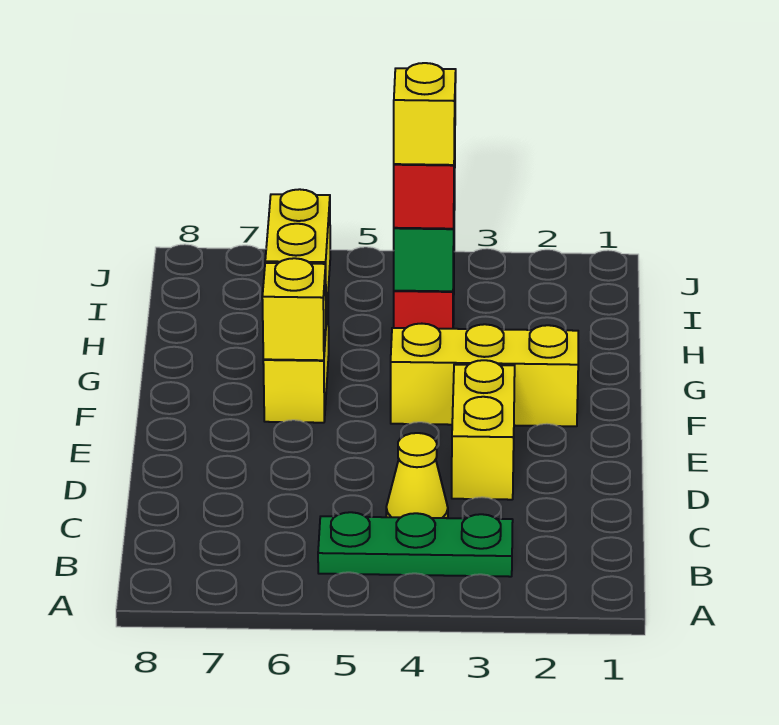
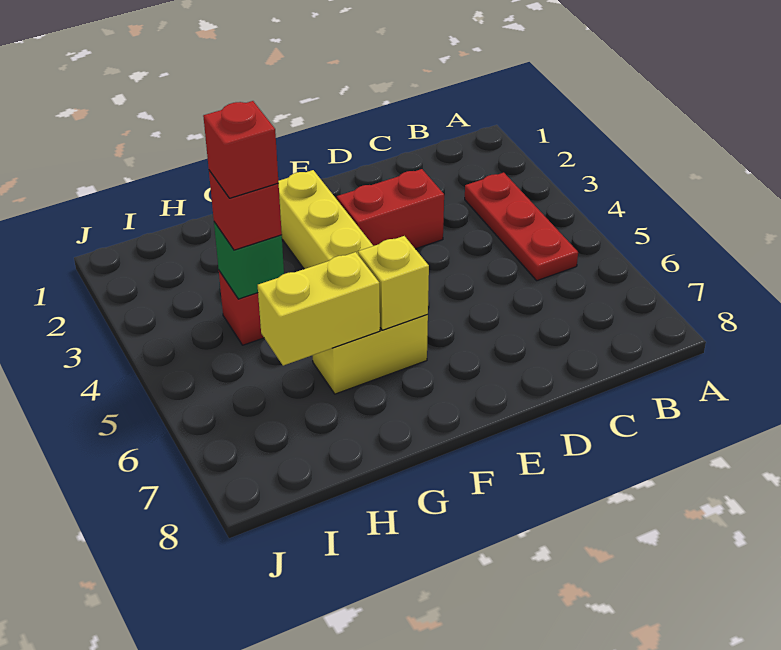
green 1x3 plate [318,512,513,577] -> red 1x3 plate [465,173,578,281]
yellow 1x1 cone [386,433,448,518] -> none
yellow 1x2 brick [452,360,515,500] -> red 1x2 brick [337,169,444,249]
yellow 1x1 brick [394,63,456,165] -> red 1x1 brick [203,101,278,198]

